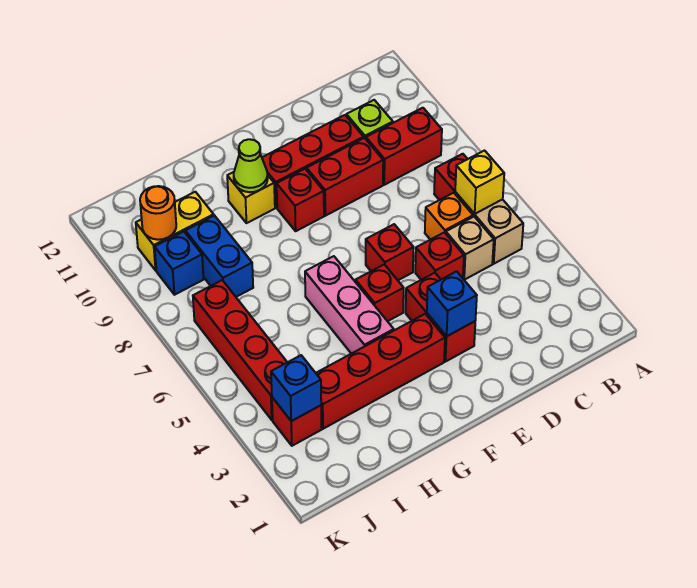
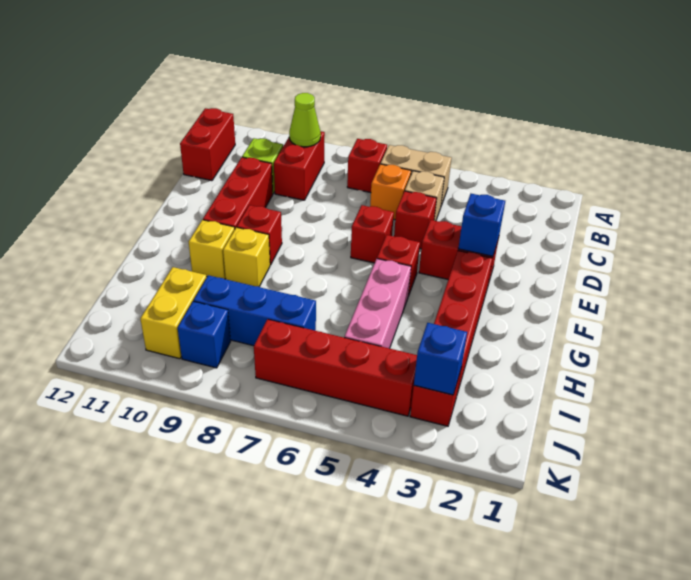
yellow 1x1 brick [455,151,504,214] -> yellow 1x1 brick moved to [223,227,270,286]
red 1x2 brick [307,138,383,216] -> red 1x2 brick moved to [180,108,235,181]
pink 1x3 brick [305,256,394,354] -> pink 1x3 brick turned to [344,259,411,348]
lime 1x1 cone [234,139,268,192] -> lime 1x1 cone moved to [289,93,321,147]
blue 1x2 brick [185,216,253,297] -> blue 1x3 brick [194,275,316,346]
orange 1x1 round brick [140,186,176,240] -> none

